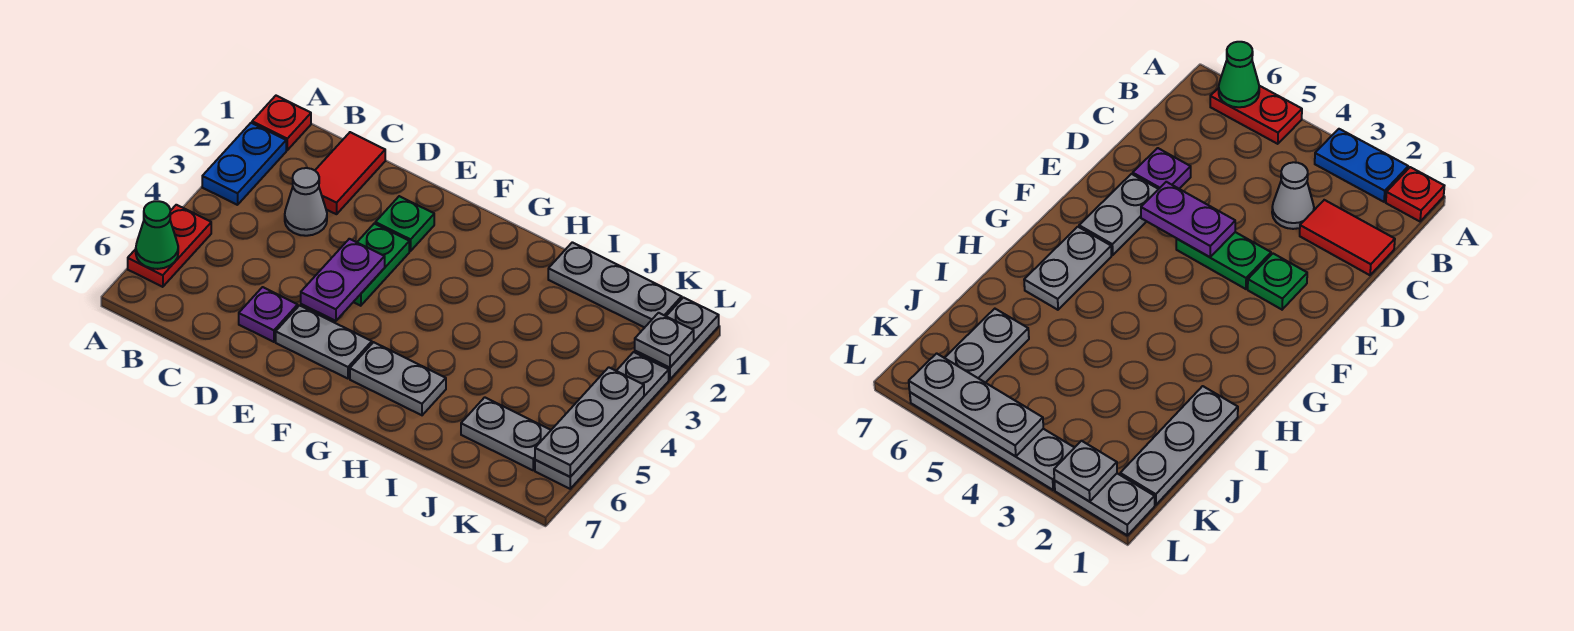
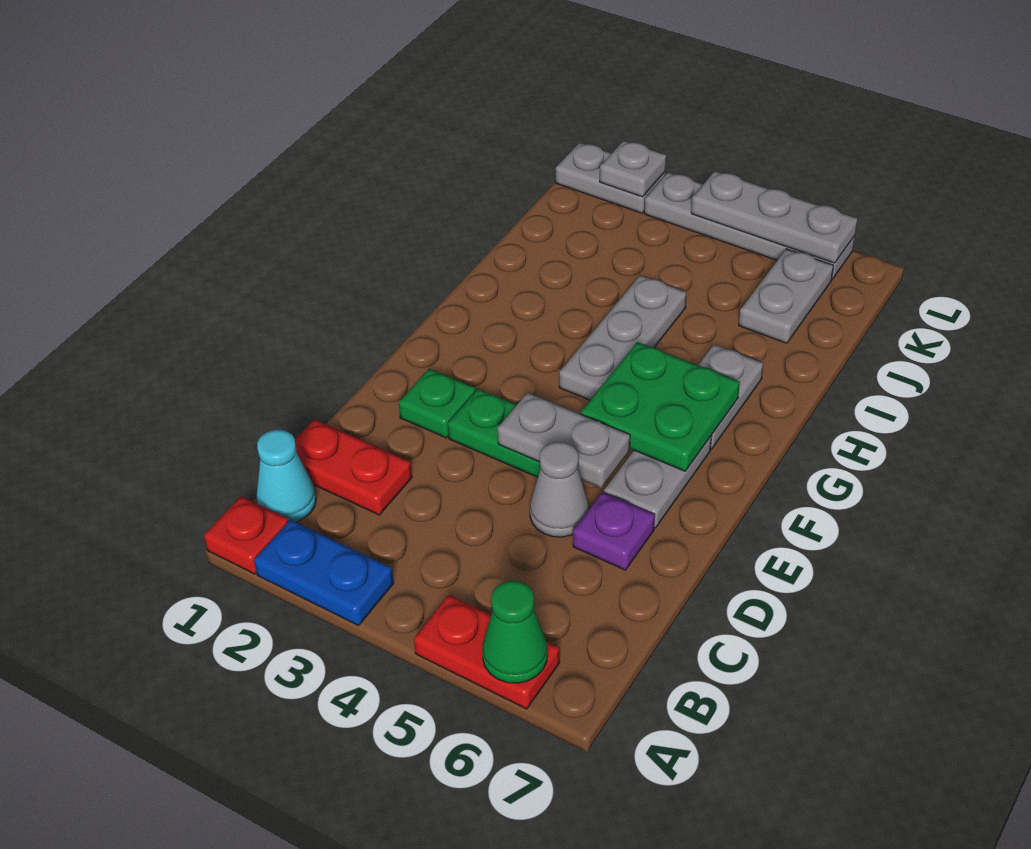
none -> cyan 1x1 cone [257,430,316,522]
red 1x2 tile [315,132,385,214] -> red 1x2 plate [295,419,412,515]
grey 1x1 cone [285,168,327,236] -> grey 1x1 cone moved to [530,442,589,537]
purple 1x2 plate [301,239,385,321] -> grey 1x2 plate [497,393,630,488]
none -> green 2x2 plate [581,342,740,471]
grey 1x3 plate [548,242,682,328] -> grey 1x3 plate moved to [559,275,687,400]

